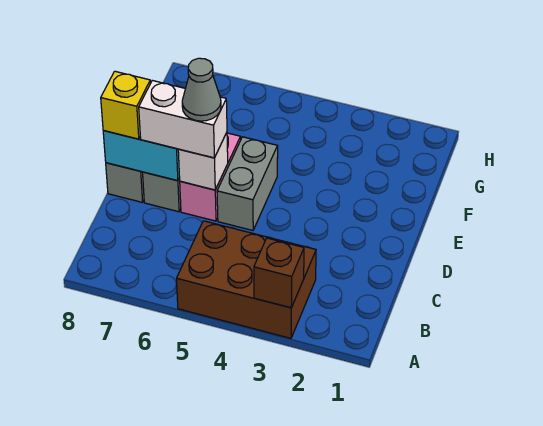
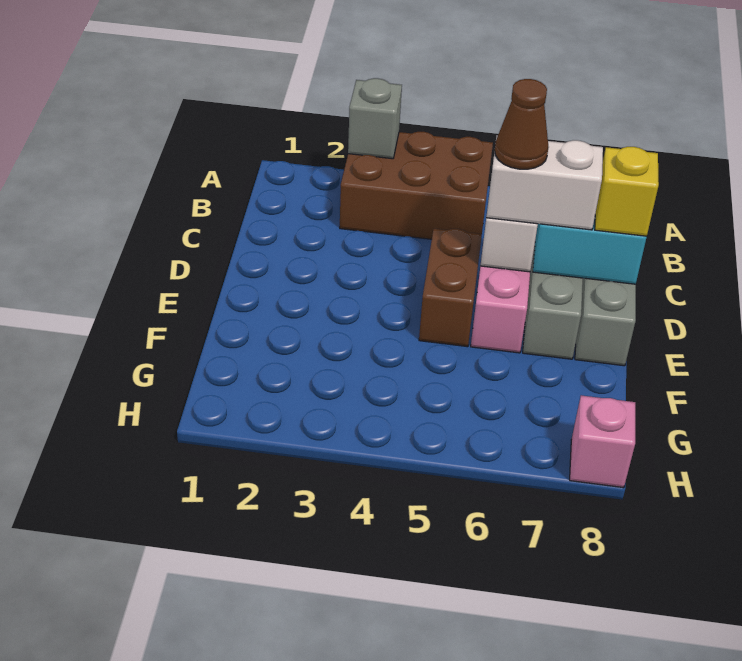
brown 1x1 brick [254,238,304,308] -> grey 1x1 brick [348,78,402,159]
grey 1x2 brick [217,137,278,230] -> brown 1x2 brick [419,229,482,347]
grey 1x1 cone [182,58,221,121] -> brown 1x1 cone [495,79,548,169]
none -> pink 1x1 brick [570,395,635,488]

